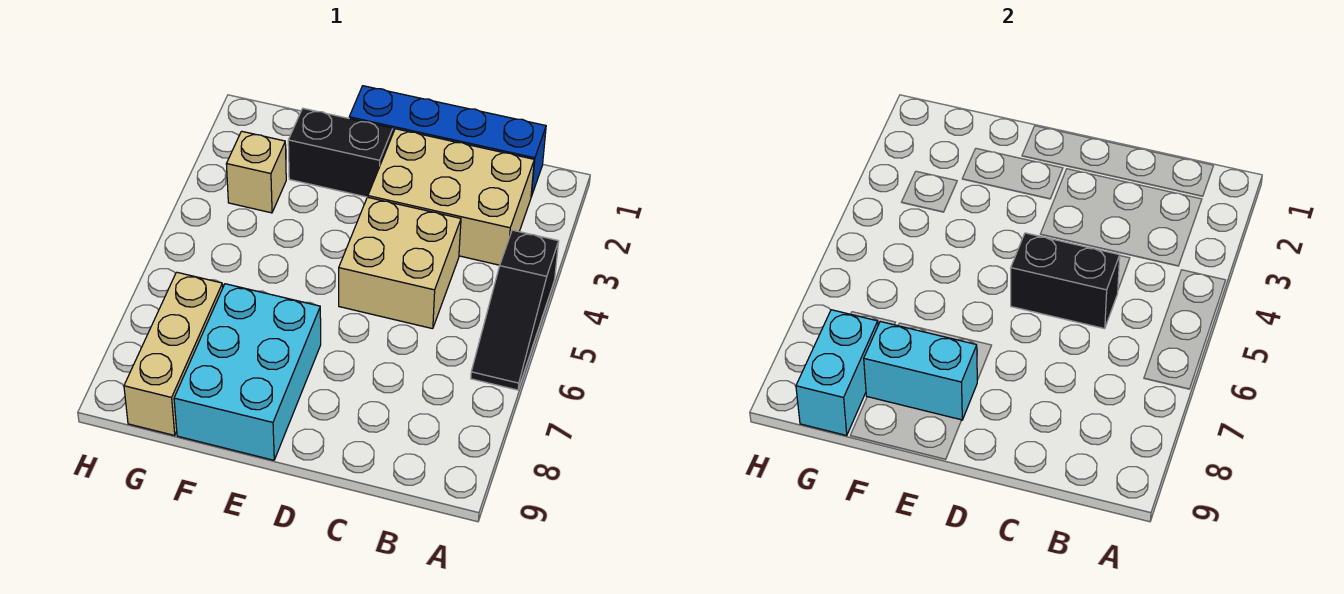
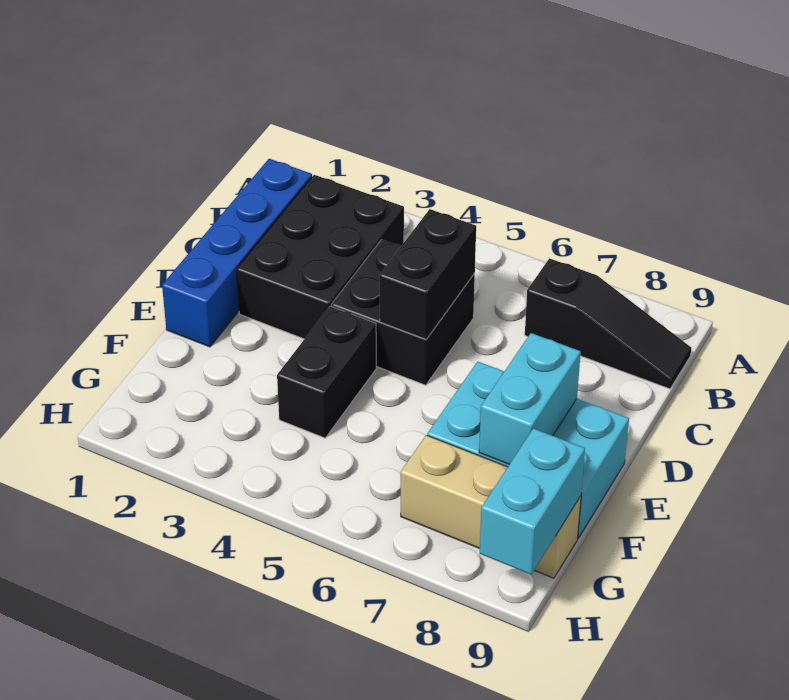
black 1x3 slope [471,230,559,390] -> black 1x3 slope moved to [525,258,691,389]
tan 2x3 brick [368,129,534,265] -> black 2x3 brick [237,175,404,339]
tan 2x2 brick [339,197,461,329] -> black 2x2 brick [331,239,475,385]
black 1x2 brick [288,108,393,197] -> black 1x2 brick moved to [277,306,376,438]
tan 1x1 brick [226,131,286,213] -> none
cyan 1x2 brick [796,310,878,435] -> cyan 1x2 brick turned to [480,428,585,574]

